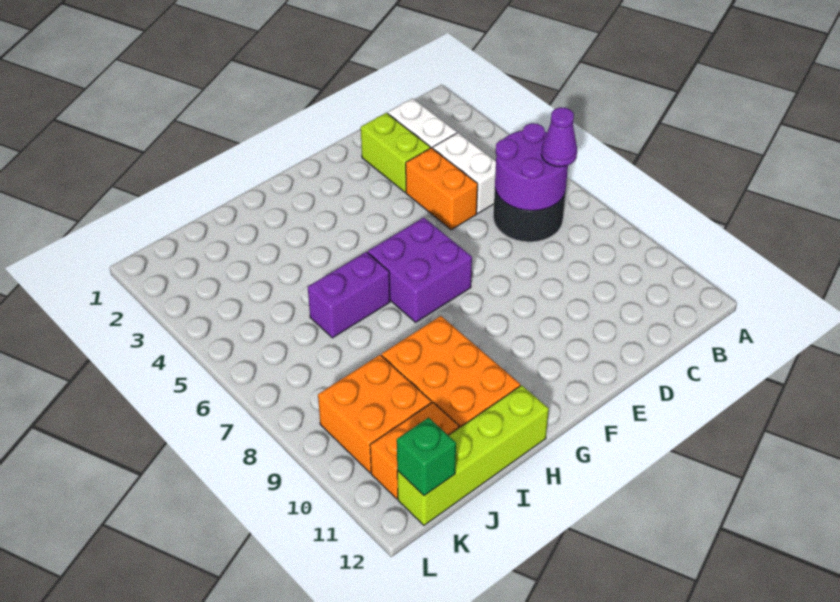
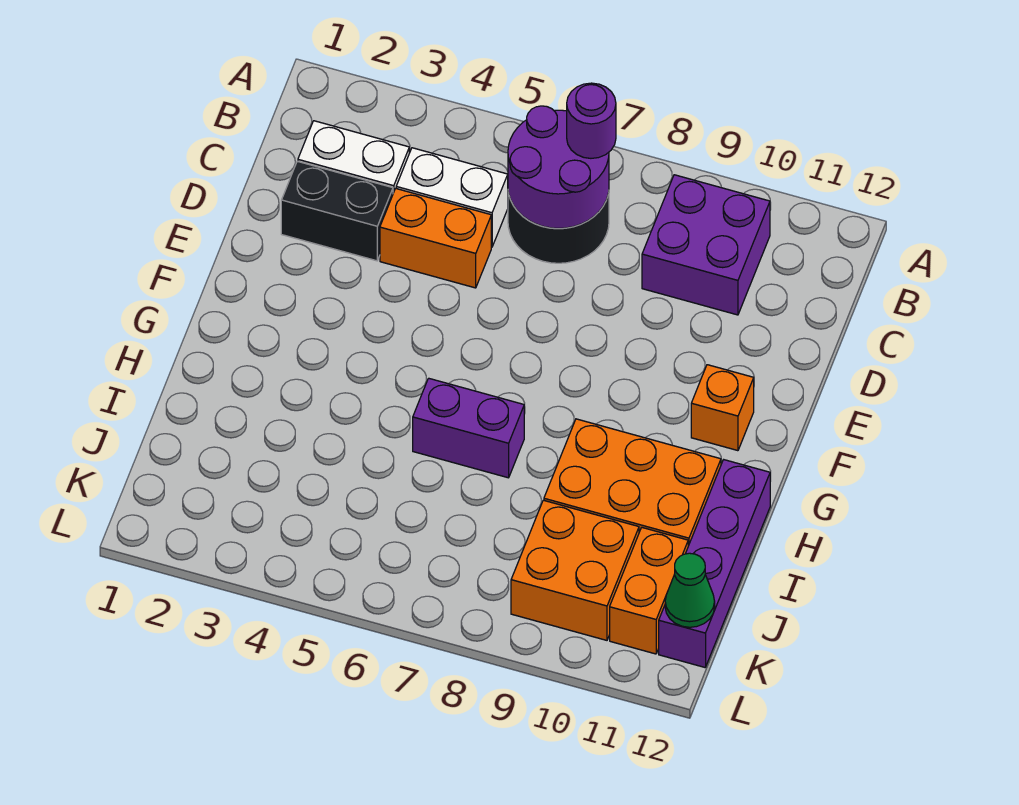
purple 1x1 cone [541,107,577,167] -> purple 1x1 round brick [567,83,616,158]
lime 1x2 brick [361,113,430,192] -> black 1x2 brick [281,161,393,261]
purple 2x2 brick [368,218,472,322] -> purple 2x2 brick moved to [642,175,770,315]
none -> orange 1x1 brick [691,365,754,451]
purple 1x2 brick [308,252,390,338] -> purple 1x2 brick turned to [413,378,524,478]
lime 1x4 brick [397,385,549,525] -> purple 1x4 brick [659,460,770,667]
green 1x1 brick [397,418,456,496] -> green 1x1 cone [665,553,715,627]

